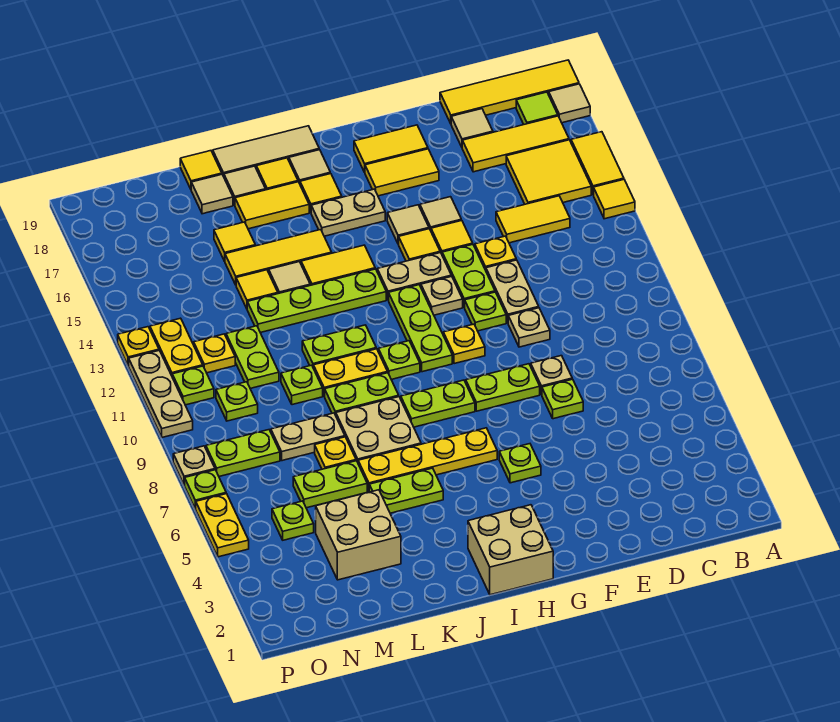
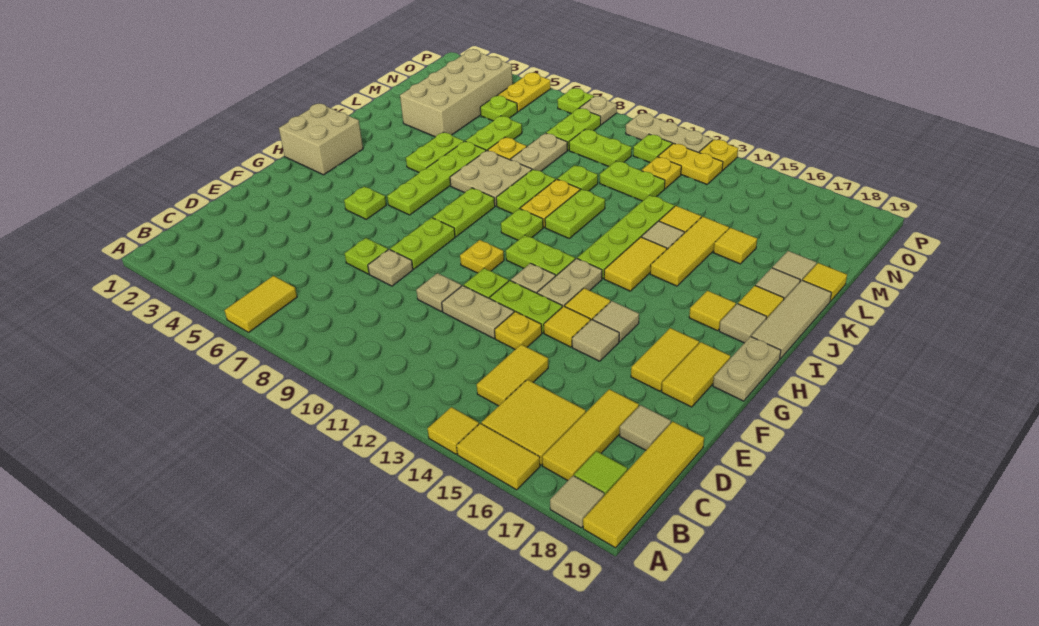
yellow 1x4 plate [358,428,497,491] -> lime 1x4 plate [387,141,486,215]
lime 1x3 plate [389,285,452,372] -> lime 1x2 plate [506,235,575,276]
tan 1x2 plate [311,189,385,236] -> tan 1x2 plate moved to [713,337,781,401]
yellow 1x2 tile [235,182,309,229] -> yellow 1x2 tile moved to [225,276,297,332]
tan 2x2 brick [316,490,401,580] -> tan 2x4 brick [400,49,513,137]
lime 1x1 plate [216,382,258,421] -> lime 1x2 plate [569,129,632,166]
yellow 1x2 plate [196,494,249,557] -> yellow 1x2 plate turned to [498,73,550,112]

